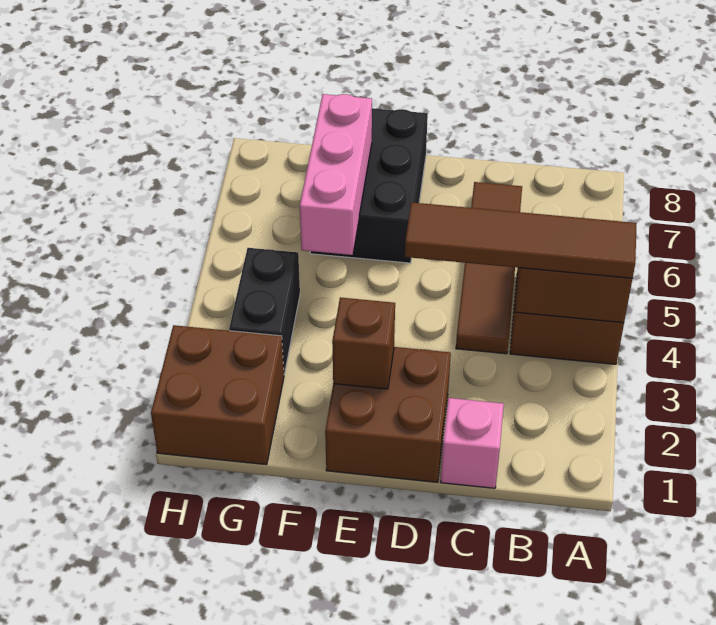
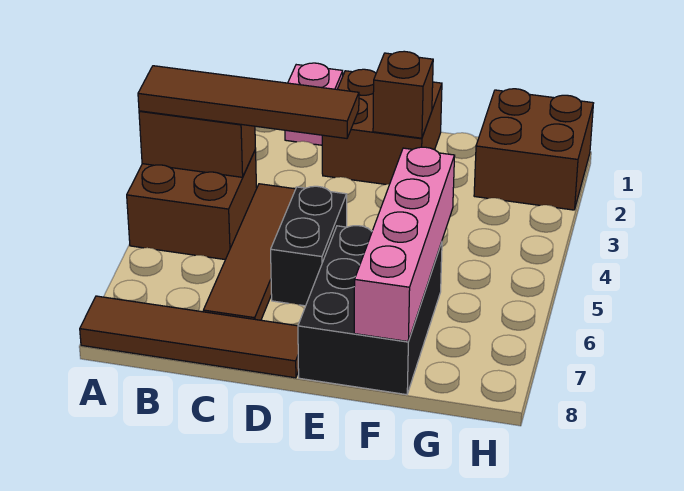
none -> brown 1x4 tile [80,296,299,378]
pink 1x3 brick [300,94,372,255] -> pink 1x4 brick [354,147,455,341]
black 1x2 brick [229,248,300,374] -> black 1x2 brick moved to [271,186,347,306]

